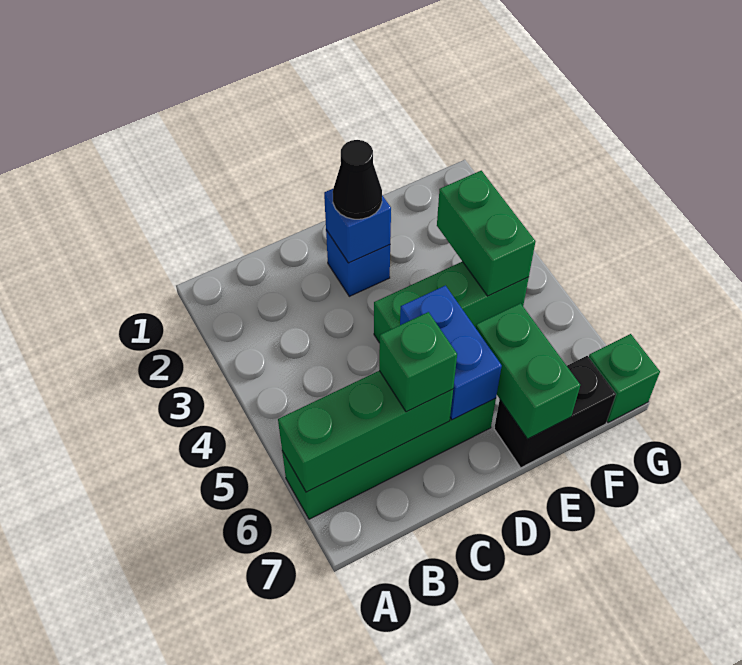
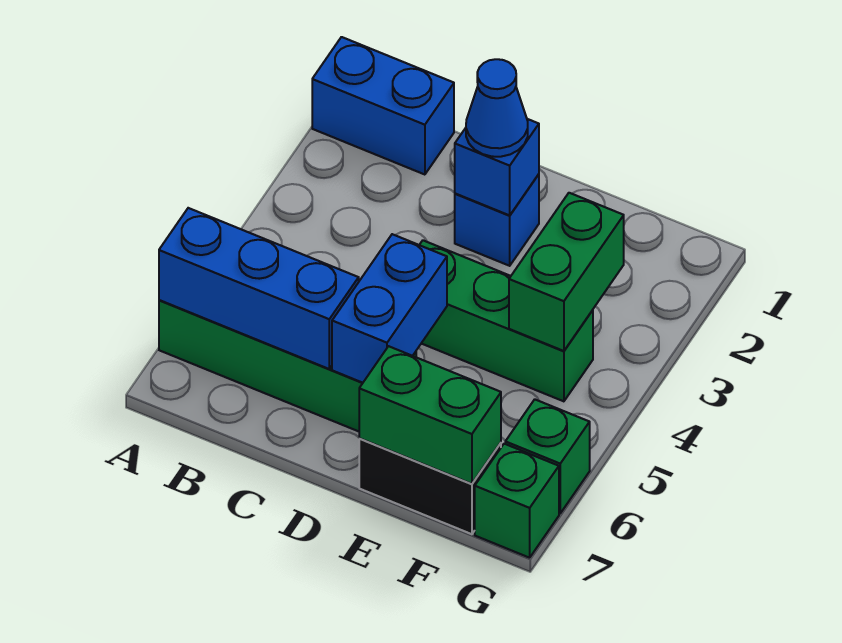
none -> blue 1x2 brick [312,37,454,175]
green 1x3 brick [278,371,453,492] -> blue 1x3 brick [159,208,359,369]
green 1x1 brick [379,312,457,412] -> green 1x1 brick moved to [505,399,590,513]
black 1x1 cone [333,140,382,219] -> blue 1x1 cone [466,59,528,157]
green 1x2 brick [476,303,580,439] -> green 1x2 brick turned to [359,346,501,484]

